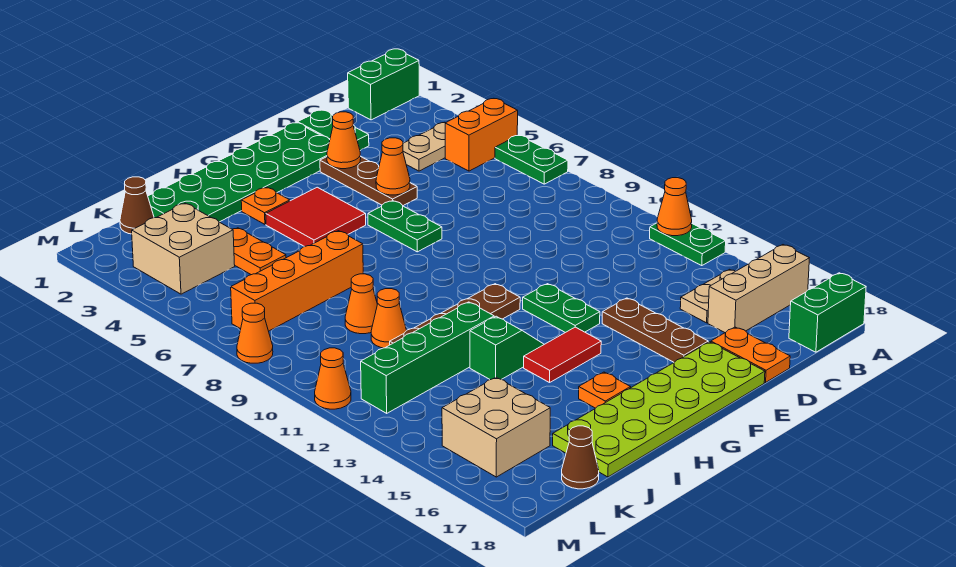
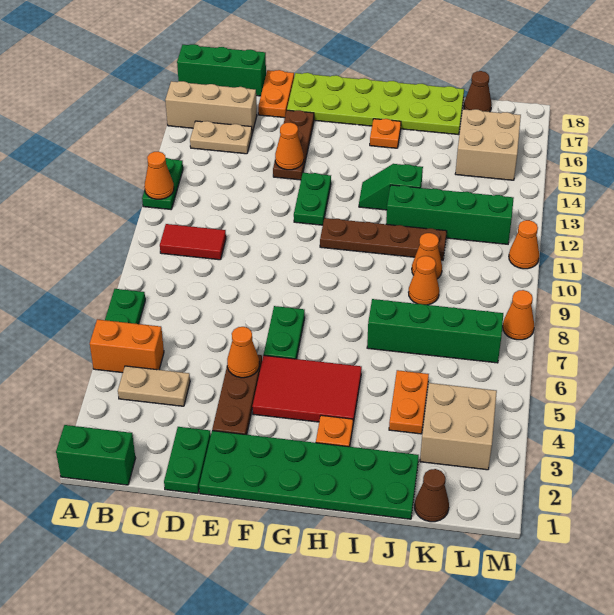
green 1x2 brick [789,273,866,352] -> green 1x3 brick [177,44,266,96]
orange 1x1 cone [327,112,361,169] -> orange 1x1 cone moved to [275,122,304,170]
red 2x2 tile [266,187,366,247] -> red 2x3 tile [252,355,362,423]
red 1x2 tile [524,327,601,383] -> red 1x2 tile moved to [160,224,226,260]
orange 1x4 brick [231,231,363,331] -> green 1x4 brick [367,299,503,363]

